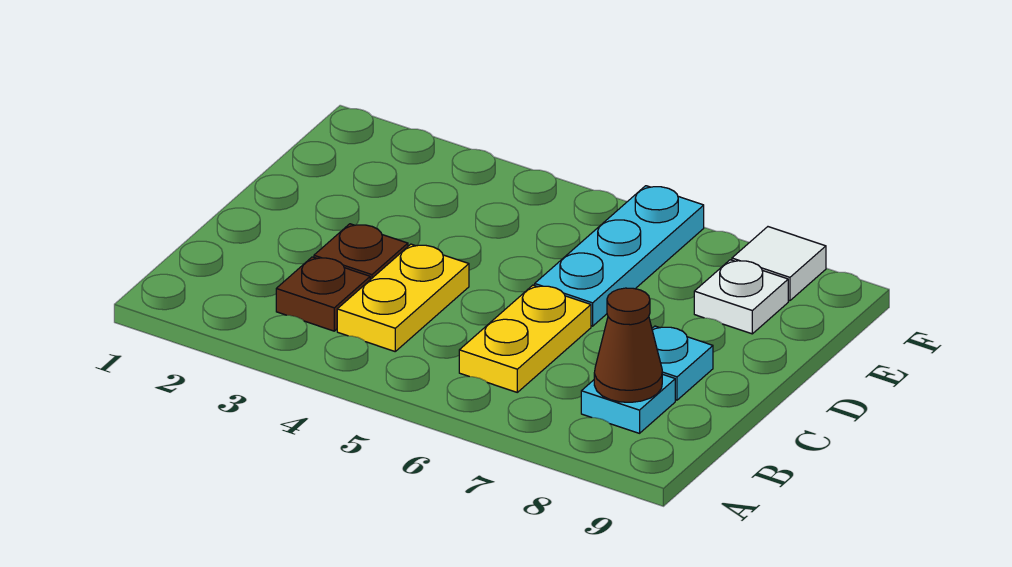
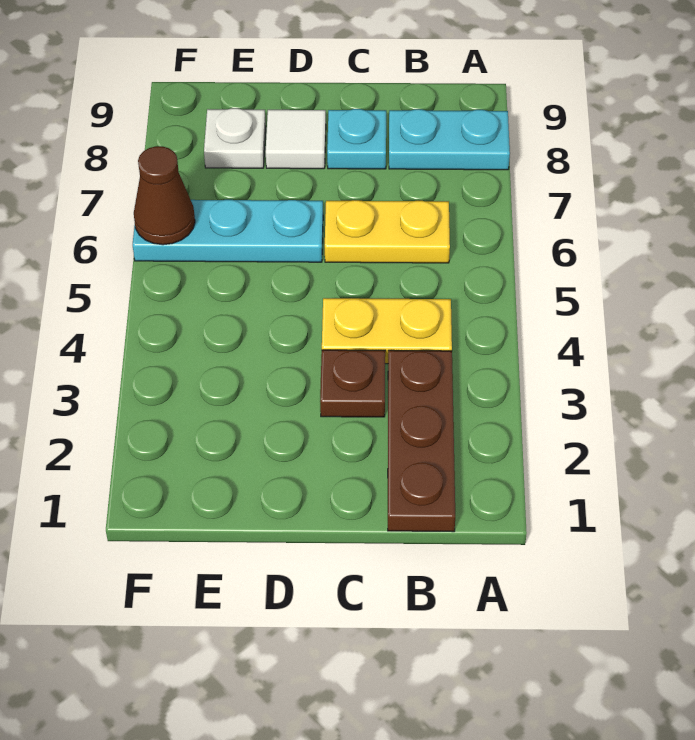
brown 1x1 plate [276,257,370,331] -> brown 1x3 plate [388,350,455,532]
cyan 1x1 plate [581,374,675,433] -> cyan 1x2 plate [389,109,510,170]
brown 1x1 cone [594,288,662,402] -> brown 1x1 cone moved to [134,146,195,245]
white 1x1 tile [732,227,826,301] -> white 1x1 tile moved to [266,110,326,169]

